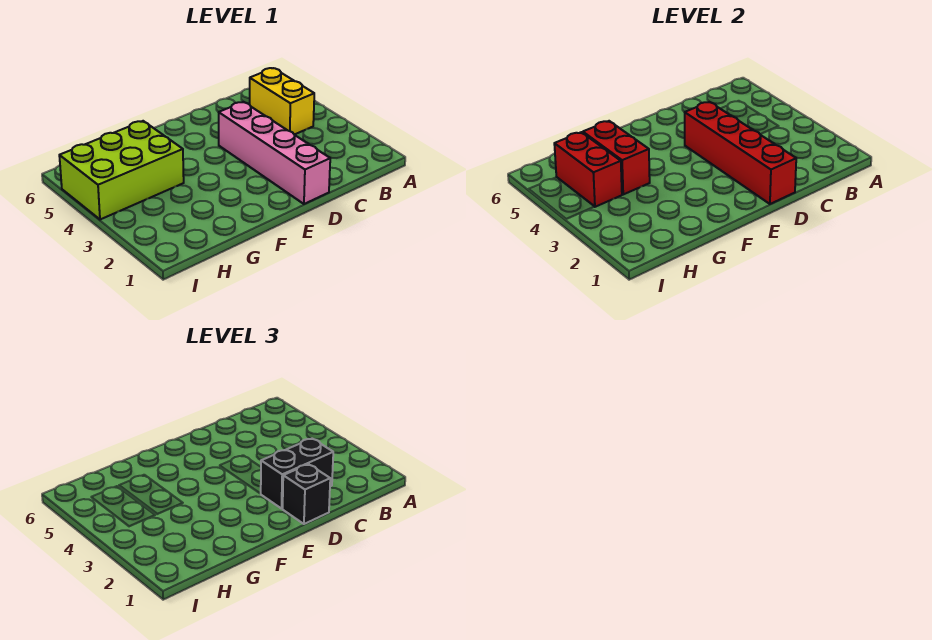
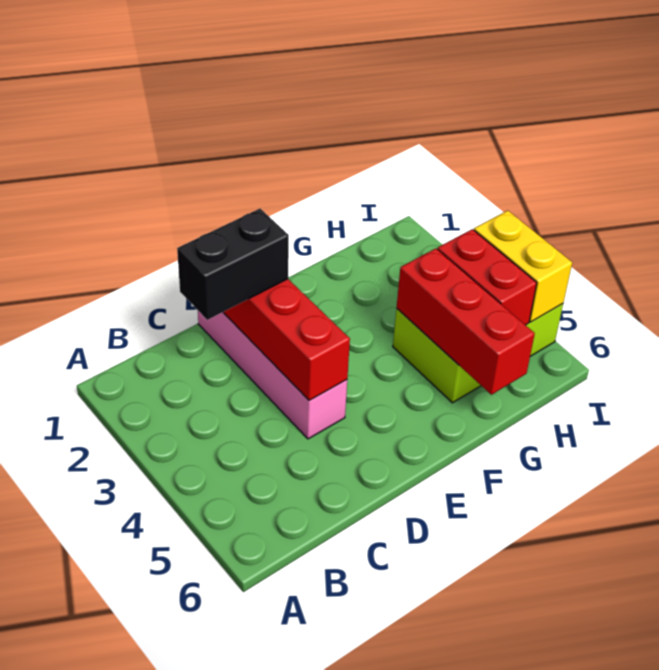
yellow 1x2 brick [249,68,314,135] -> yellow 1x2 brick moved to [474,210,572,322]
black 1x1 brick [282,464,330,524] -> none
red 1x2 brick [583,121,650,194] -> red 1x3 brick [397,249,535,395]

